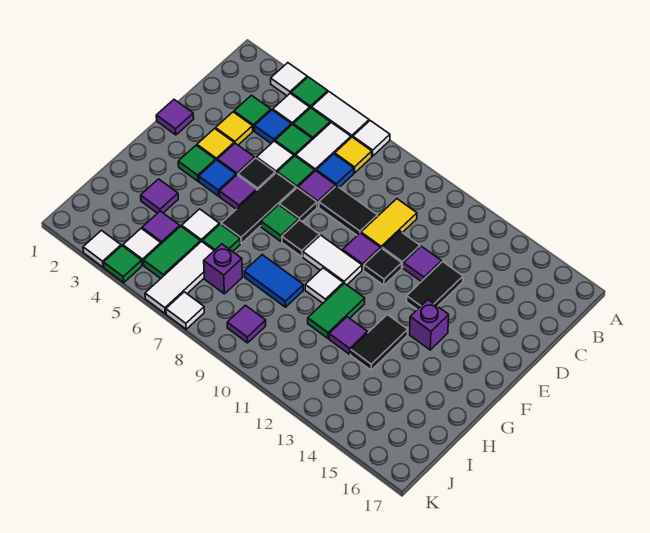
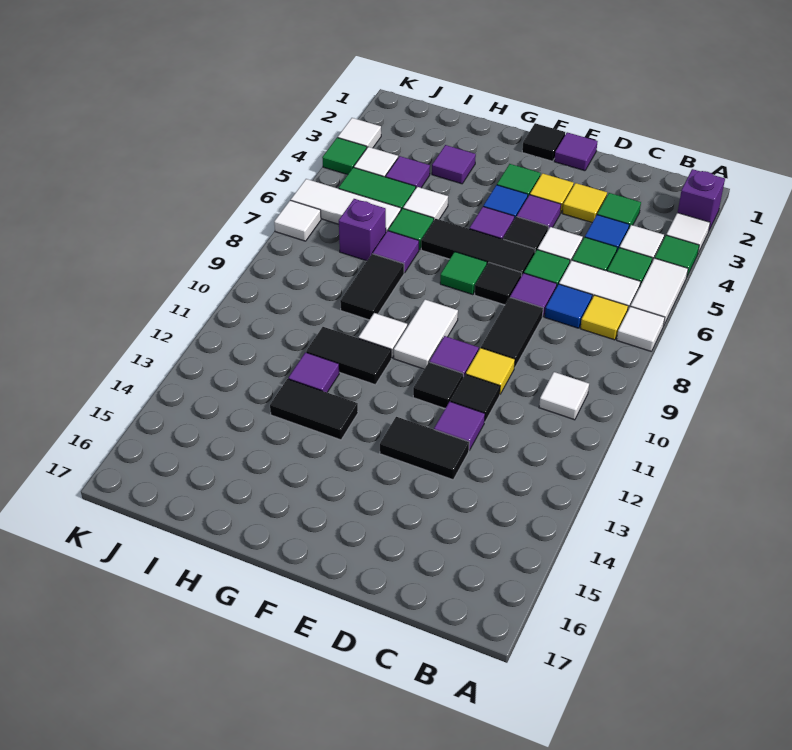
none -> white 1x1 tile [539,372,589,420]
yellow 1x2 tile [361,199,417,249] -> yellow 1x1 tile [466,348,515,394]
black 1x1 tile [282,220,320,257] -> black 1x1 tile moved to [522,123,565,161]
purple 1x1 brick [410,300,449,350] -> purple 1x1 brick moved to [678,169,725,230]
green 1x2 tile [308,283,365,339] -> black 1x2 tile [306,327,391,385]
blue 1x2 tile [244,255,303,307] -> black 1x2 tile [340,254,404,320]
purple 1x1 tile [227,305,266,343] -> purple 1x1 tile moved to [373,231,419,273]

